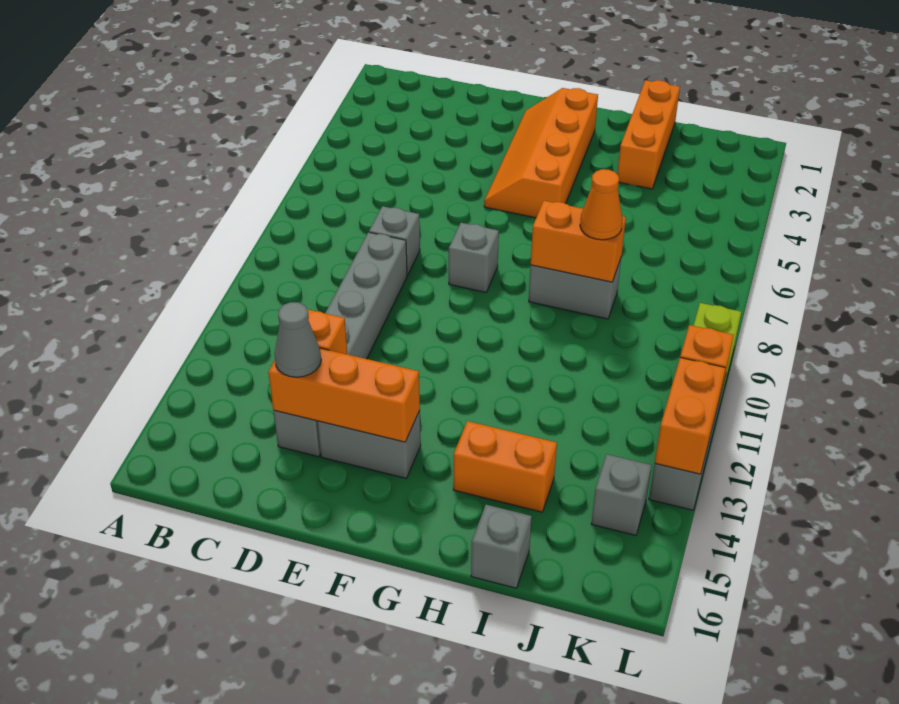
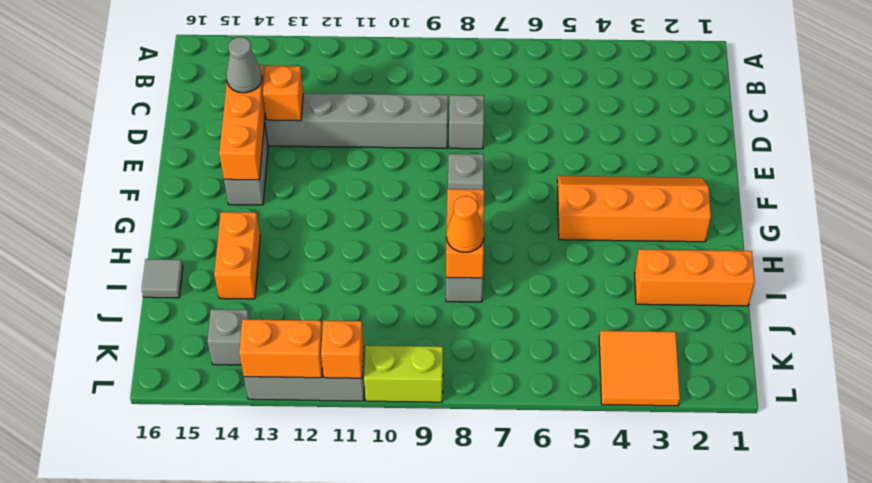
grey 1x1 brick [471,505,532,588] -> grey 1x1 tile [142,259,183,298]
none -> orange 2x2 tile [599,331,680,406]

